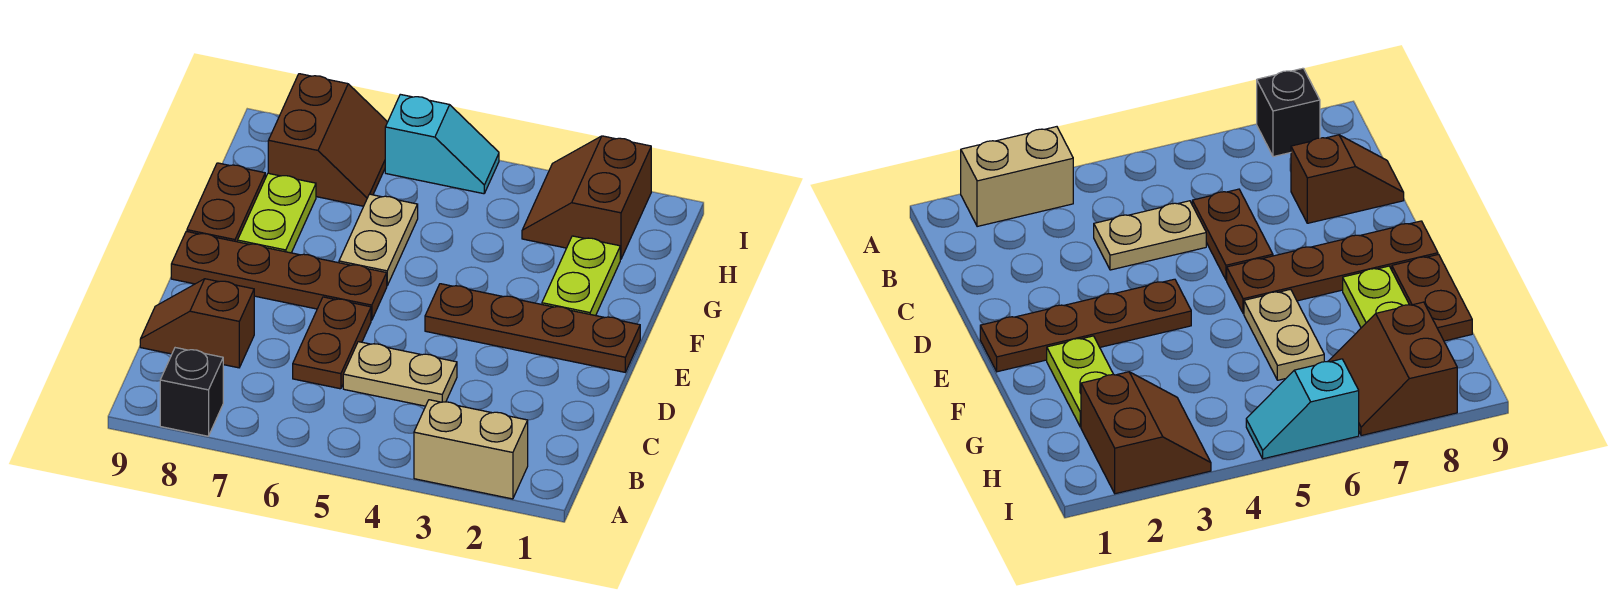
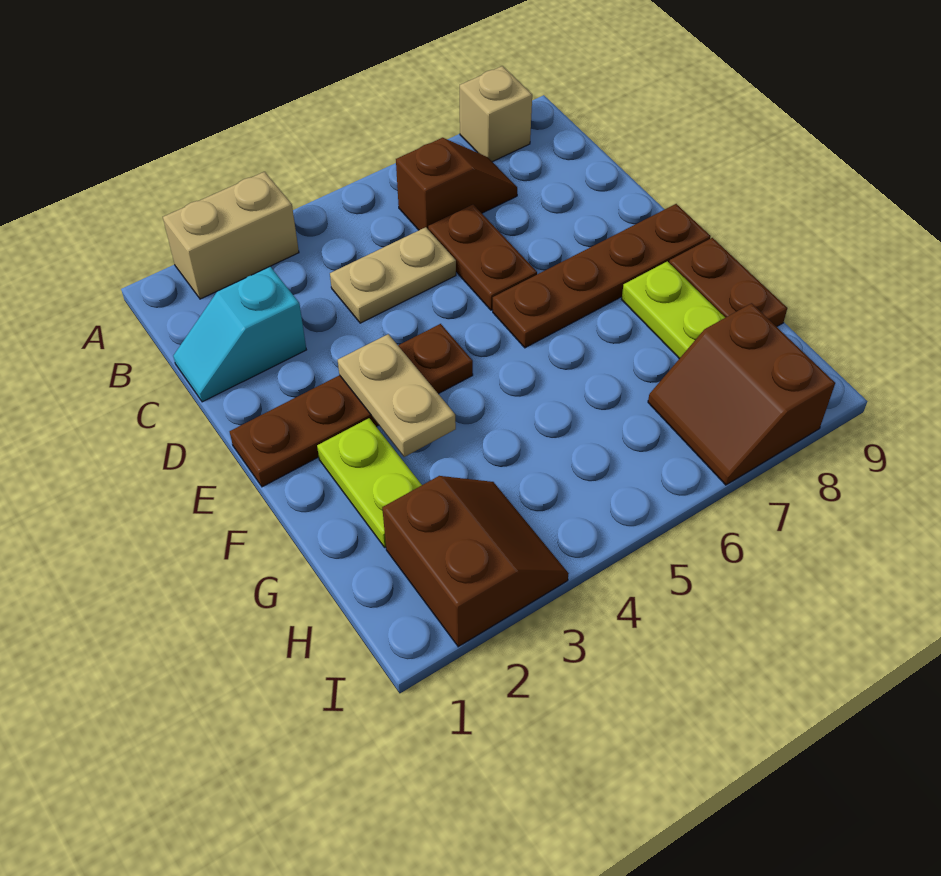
black 1x1 brick [160,348,223,436] -> tan 1x1 brick [460,66,532,162]
brown 1x2 slope [140,279,254,368] -> brown 1x2 slope moved to [396,138,517,230]
tan 1x2 plate [339,194,418,285] -> tan 1x2 plate moved to [338,334,456,457]
cyan 1x2 slope [385,94,499,194] -> cyan 1x2 slope moved to [173,267,306,402]

